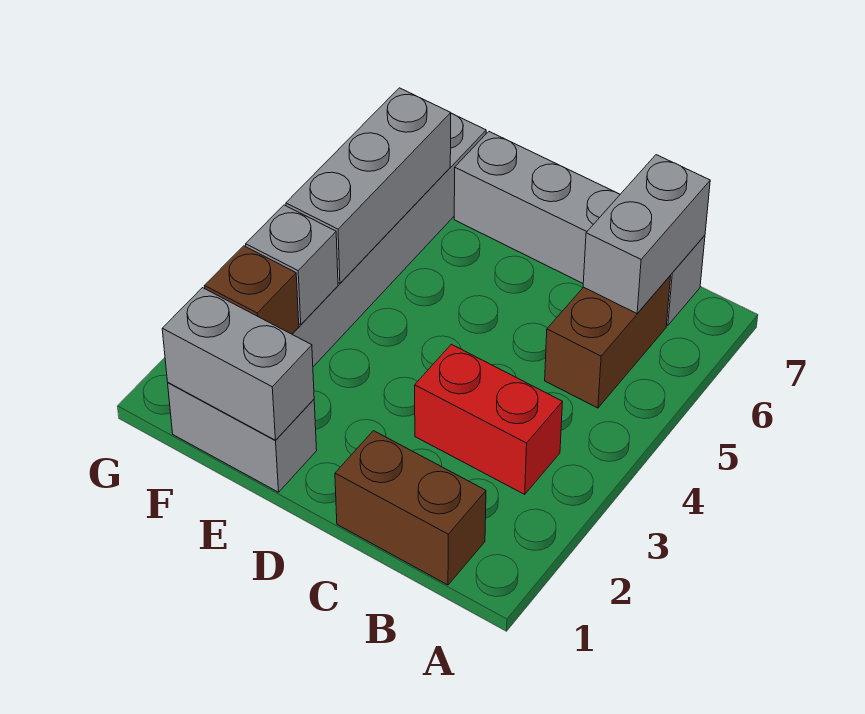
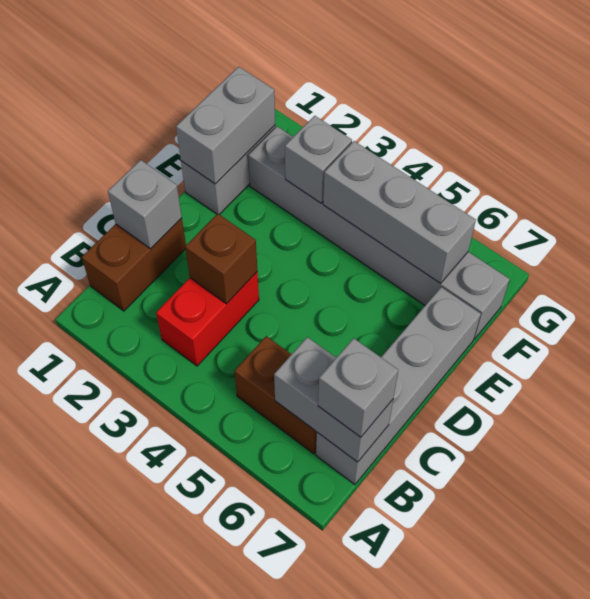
none -> grey 1x1 brick [318,338,398,437]
none -> grey 1x1 brick [108,160,182,249]
brown 1x1 brick [205,246,299,334] -> brown 1x1 brick moved to [185,214,257,304]

